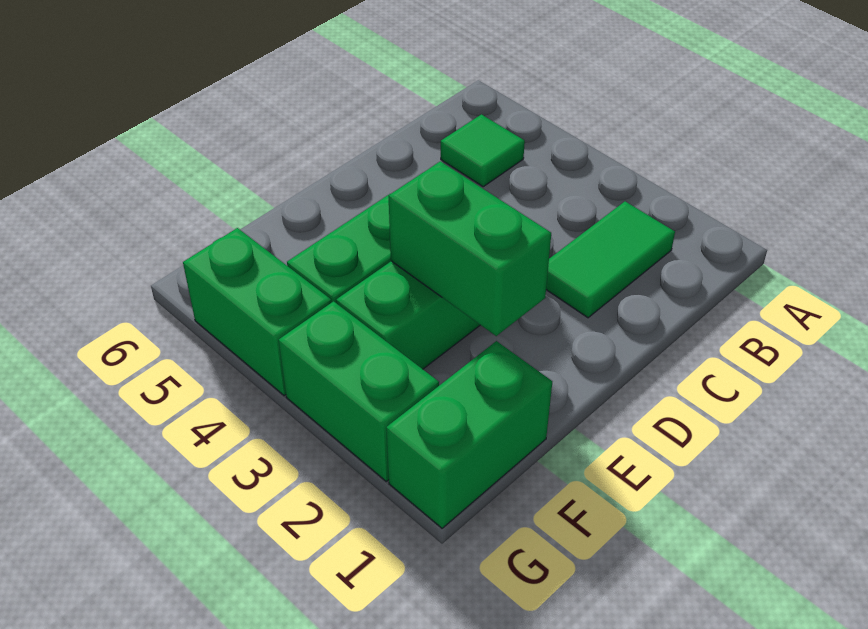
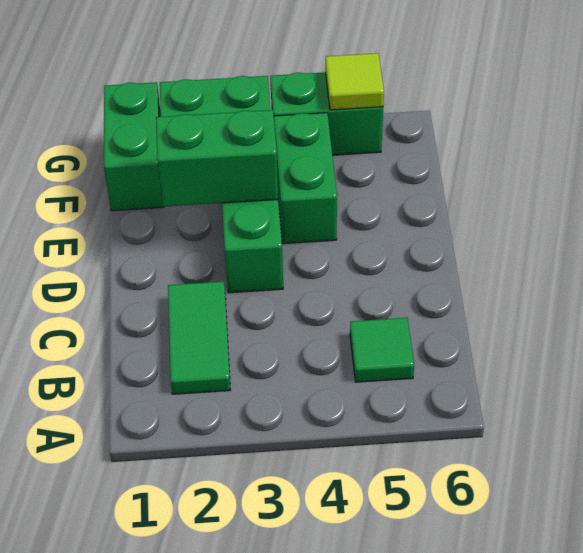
none -> lime 1x1 tile [325,53,384,110]

